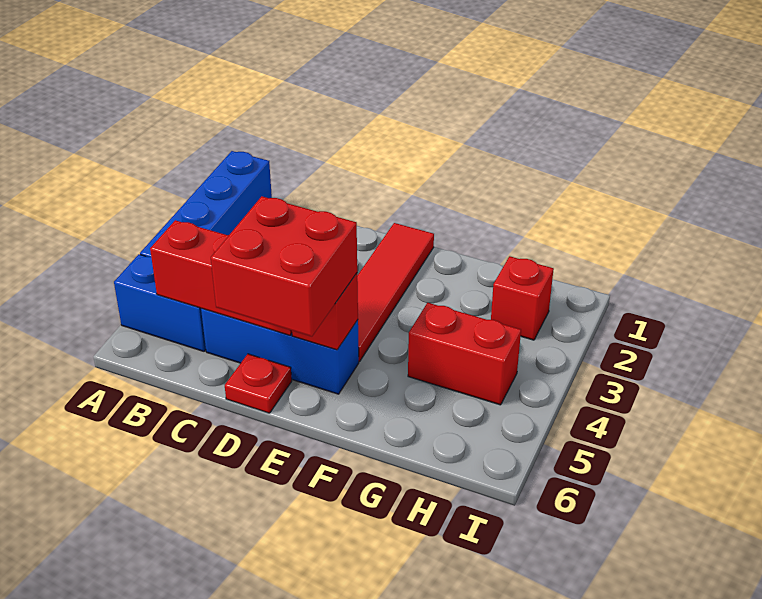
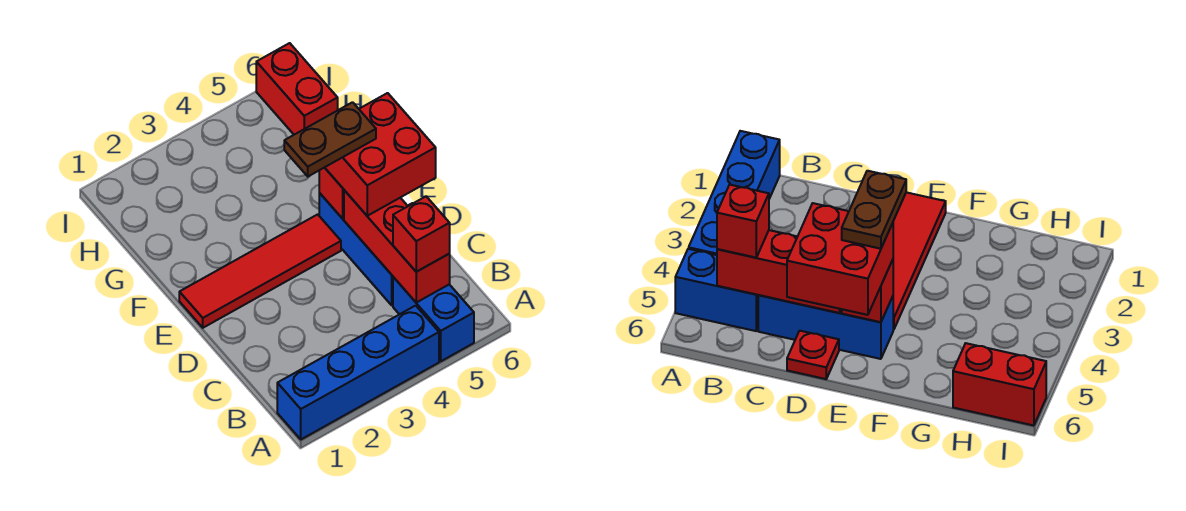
none -> brown 1x2 plate [284,102,376,176]
red 1x2 brick [408,303,521,405] -> red 1x2 brick moved to [256,43,338,135]
red 1x1 brick [491,256,554,340] -> red 1x1 brick moved to [393,197,450,272]

